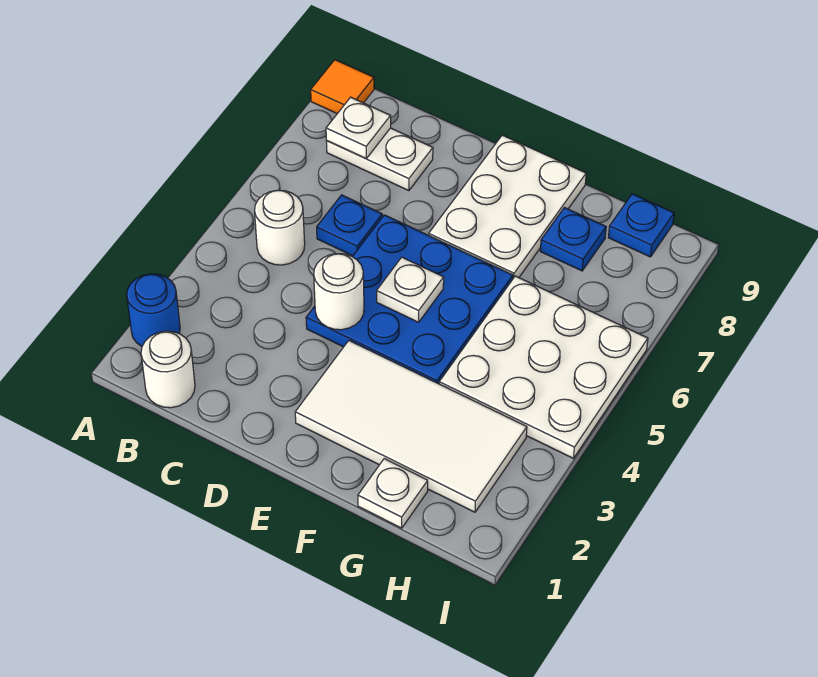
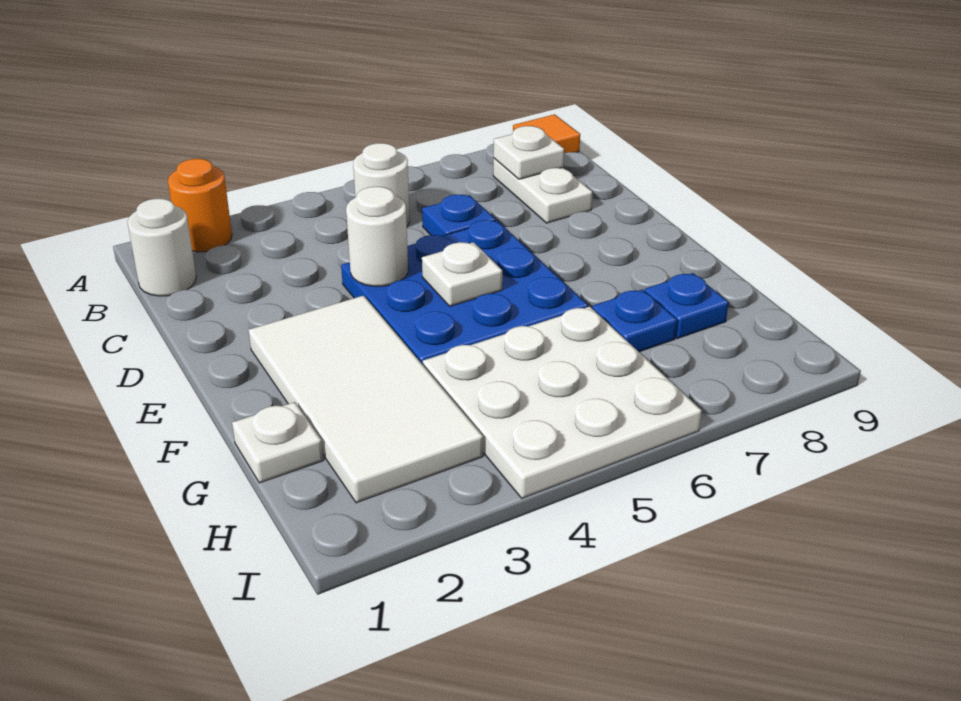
blue 1x1 round brick [127,274,180,346] -> orange 1x1 round brick [168,159,232,252]
white 2x3 plate [429,135,586,278] -> none
blue 1x1 plate [608,194,674,257] -> blue 1x1 plate moved to [592,290,677,352]

